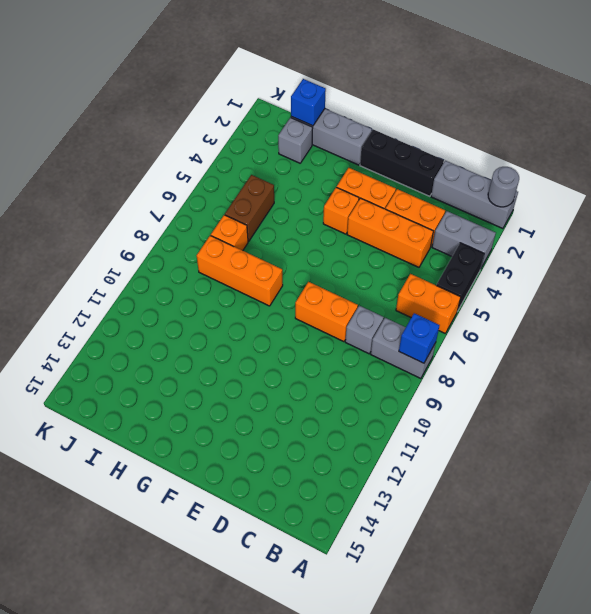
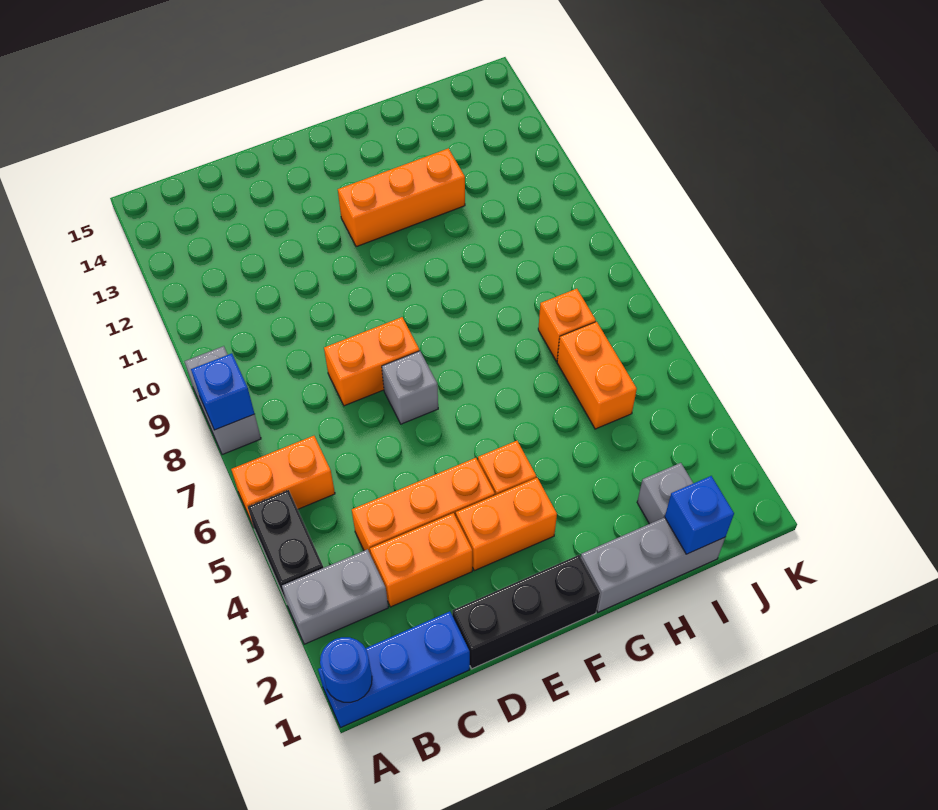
grey 1x3 brick [431,161,518,229] -> blue 1x3 brick [318,611,470,728]
grey 1x1 round brick [488,167,519,207] -> blue 1x1 round brick [320,637,372,702]
grey 1x2 brick [371,318,436,379] -> grey 1x2 brick turned to [185,346,261,455]
grey 1x1 brick [345,306,384,354] -> grey 1x1 brick moved to [382,351,438,424]
orange 1x3 brick [197,236,283,306] -> orange 1x3 brick moved to [338,148,465,247]
brown 1x2 brick [225,175,274,242] -> orange 1x2 brick [557,322,637,429]

